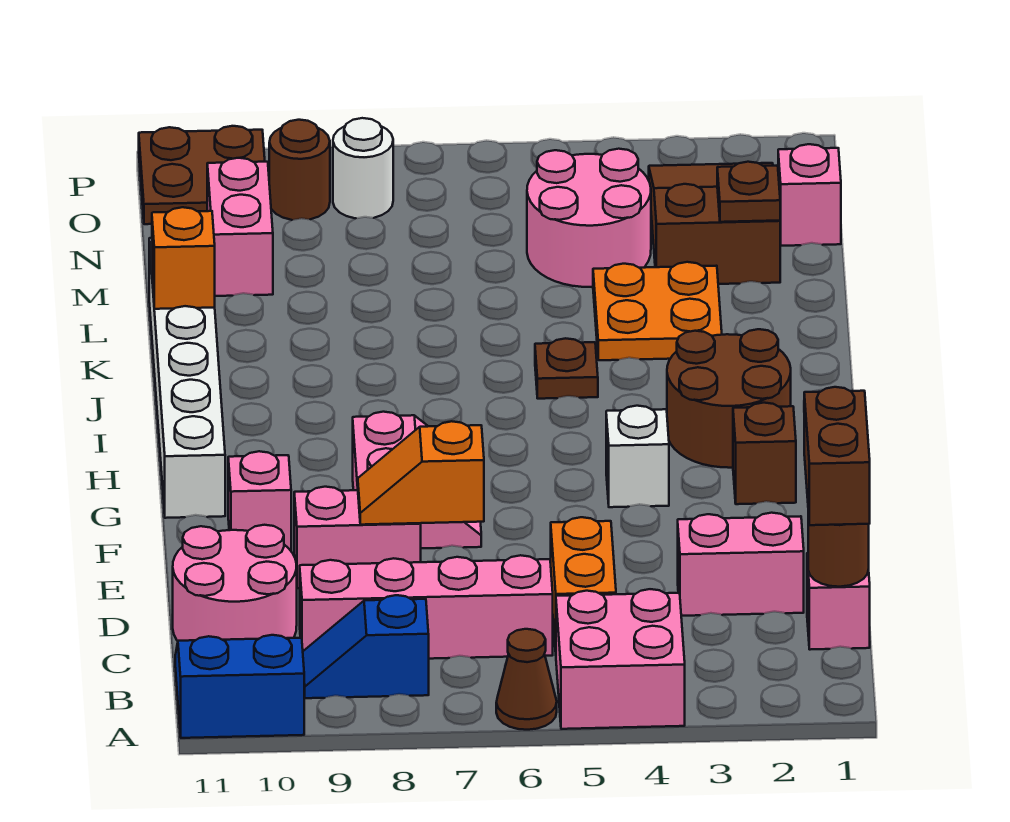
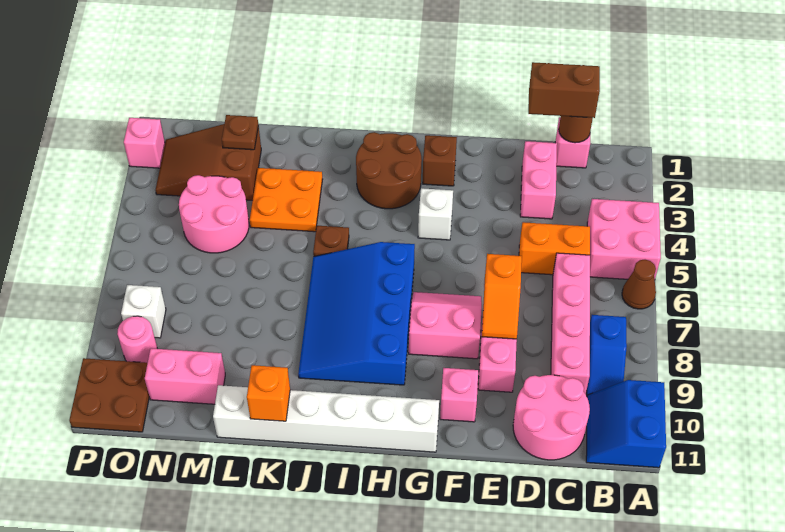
none -> blue 3x4 slope [298,242,415,385]
pink 1x1 brick [778,144,841,246] -> pink 1x1 brick moved to [124,118,165,168]
white 1x1 round brick [333,118,393,218] -> white 1x1 brick [121,285,166,338]
brown 1x1 round brick [269,120,330,220] -> pink 1x1 round brick [117,316,157,363]

